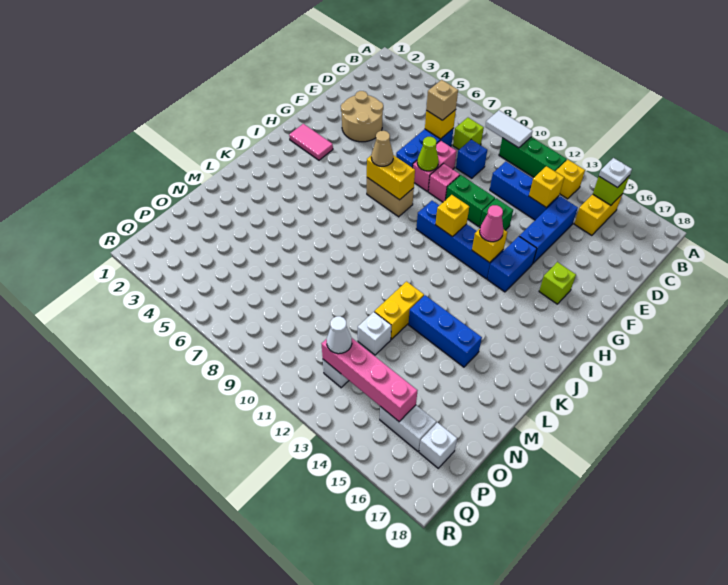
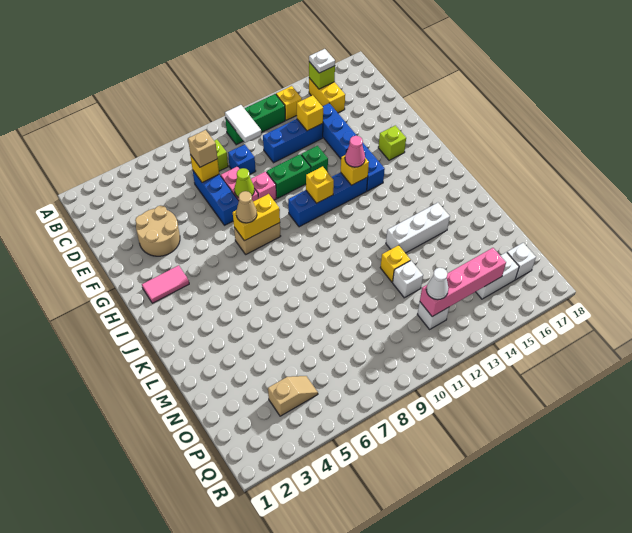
white 1x2 tile [485,110,533,148] -> white 1x2 tile turned to [225,105,262,143]
yellow 1x2 brick [375,282,424,339] -> yellow 1x1 brick [380,245,411,282]
blue 1x3 brick [408,295,482,367] -> white 1x3 brick [386,203,450,253]
none -> tan 1x2 slope [268,376,318,416]

